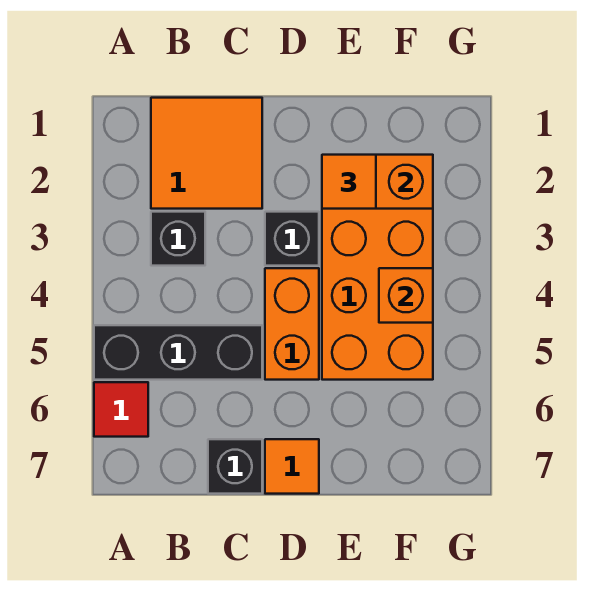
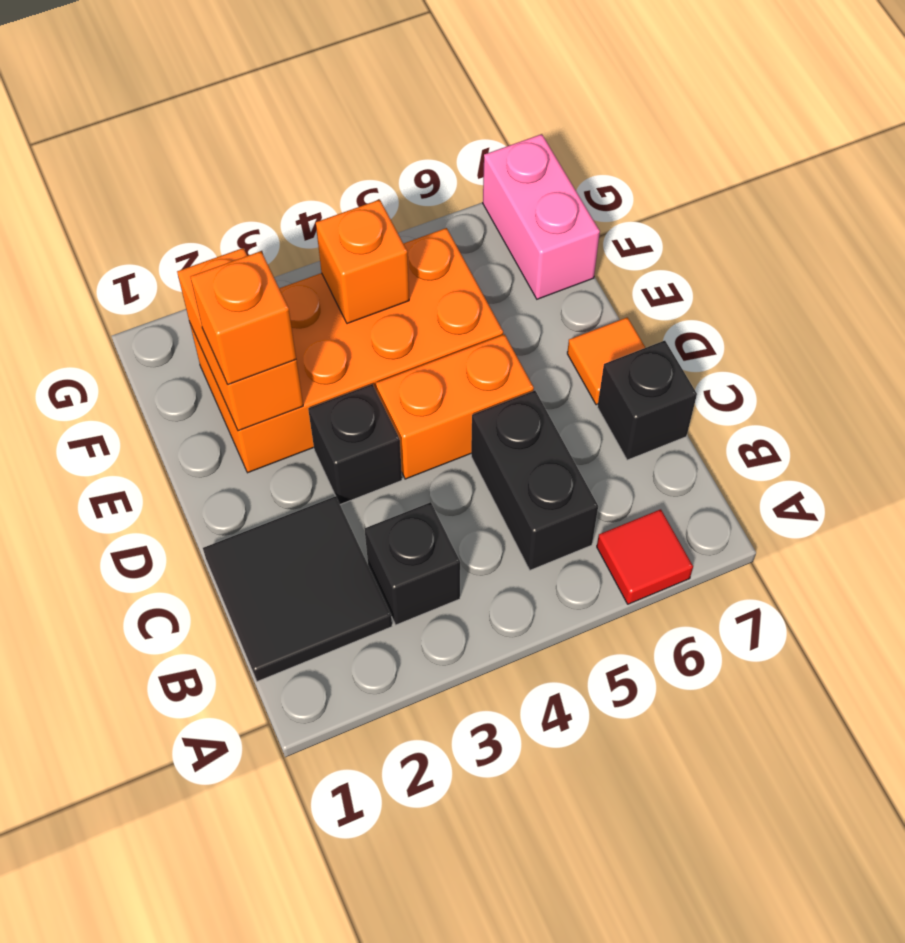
black 1x3 brick [94,325,262,380] -> black 1x2 brick [471,391,598,570]
orange 2x2 tile [151,98,262,209] -> black 2x2 tile [203,496,392,682]
orange 1x1 tile [322,155,376,209] -> orange 1x1 brick [190,251,296,385]
none -> pink 1x2 brick [483,134,600,299]

